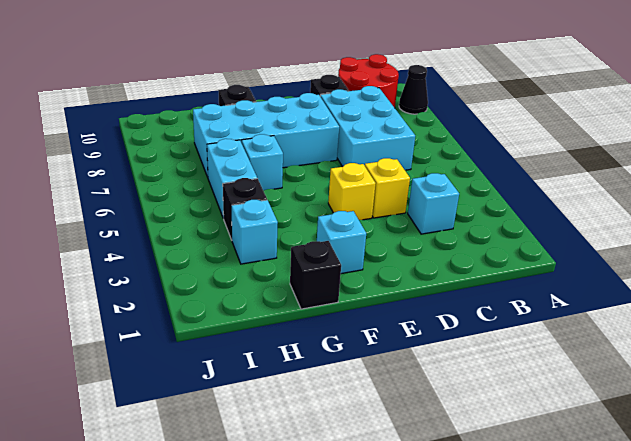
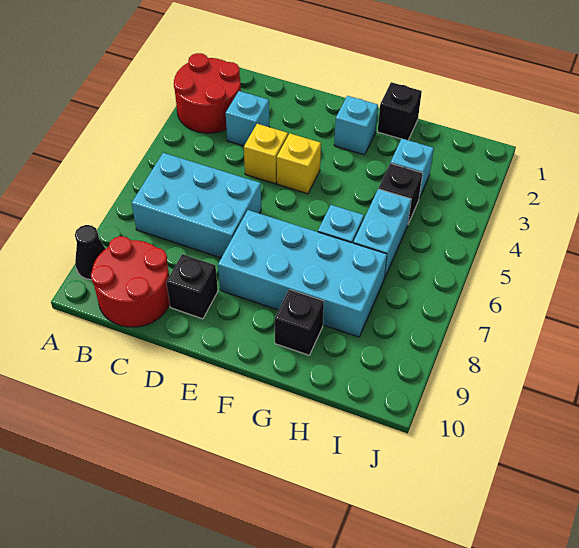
none -> red 2x2 round brick [174,53,241,133]
cyan 2x3 brick [320,86,415,170] -> cyan 2x3 brick turned to [132,153,261,258]

